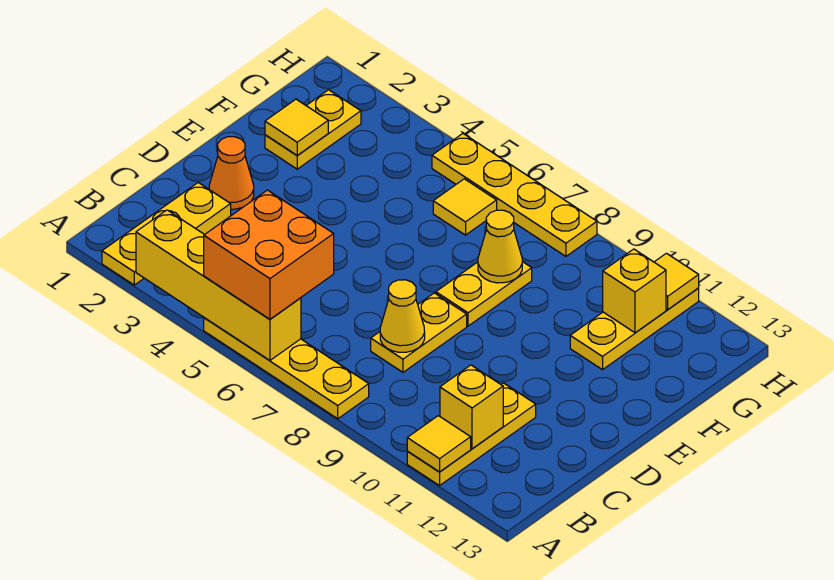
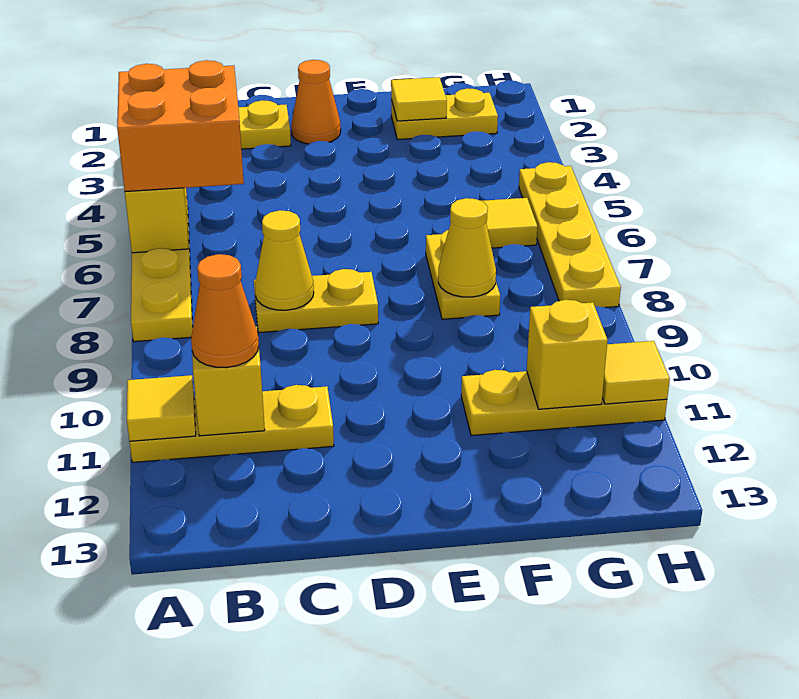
none -> orange 1x1 cone [191,254,259,368]
yellow 1x2 plate [436,262,532,326] -> yellow 1x2 plate turned to [426,230,500,319]

